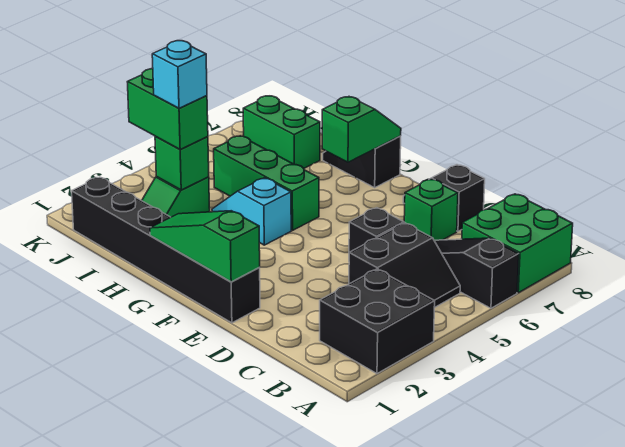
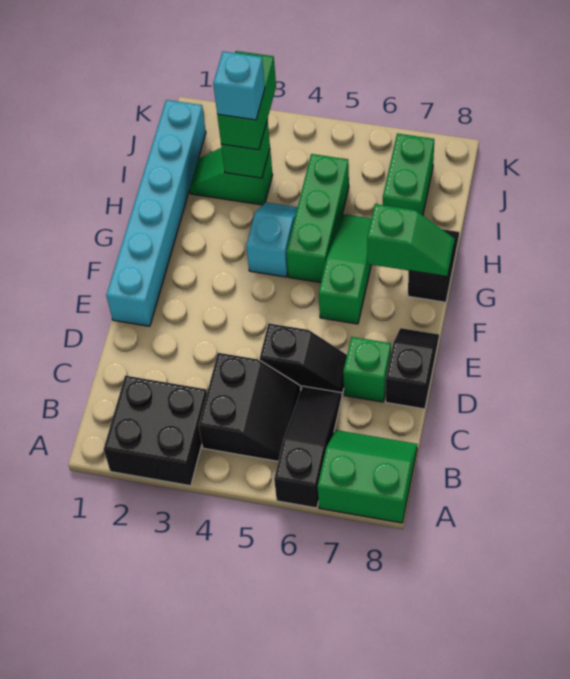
green 2x2 brick [462,194,573,293] -> green 2x2 slope [318,430,417,523]
black 2x2 slope [349,223,460,308] -> black 2x2 slope turned to [199,353,301,461]
black 1x6 brick [72,177,260,323] -> cyan 1x6 brick [106,100,206,326]
green 1x3 slope [150,211,260,282] -> green 1x3 slope moved to [319,214,371,324]

